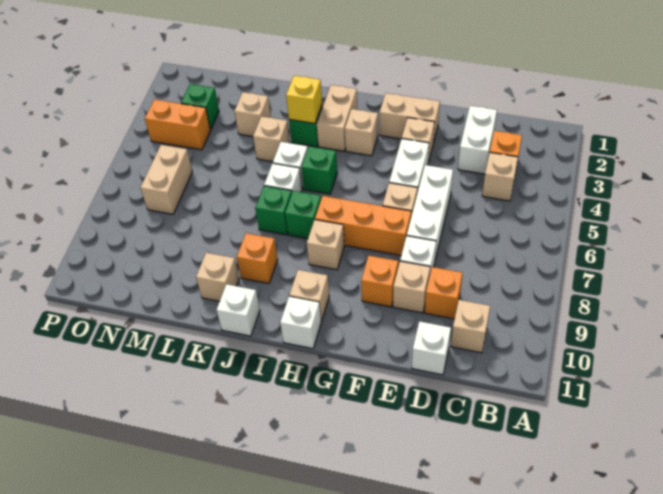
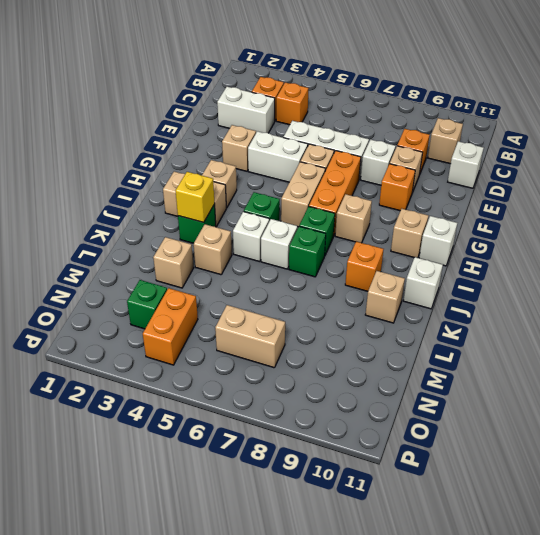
tan 1x1 brick [482,153,518,201] -> orange 1x1 brick [276,82,309,125]
tan 1x2 brick [380,93,440,142] -> tan 1x2 brick moved to [281,162,325,227]

